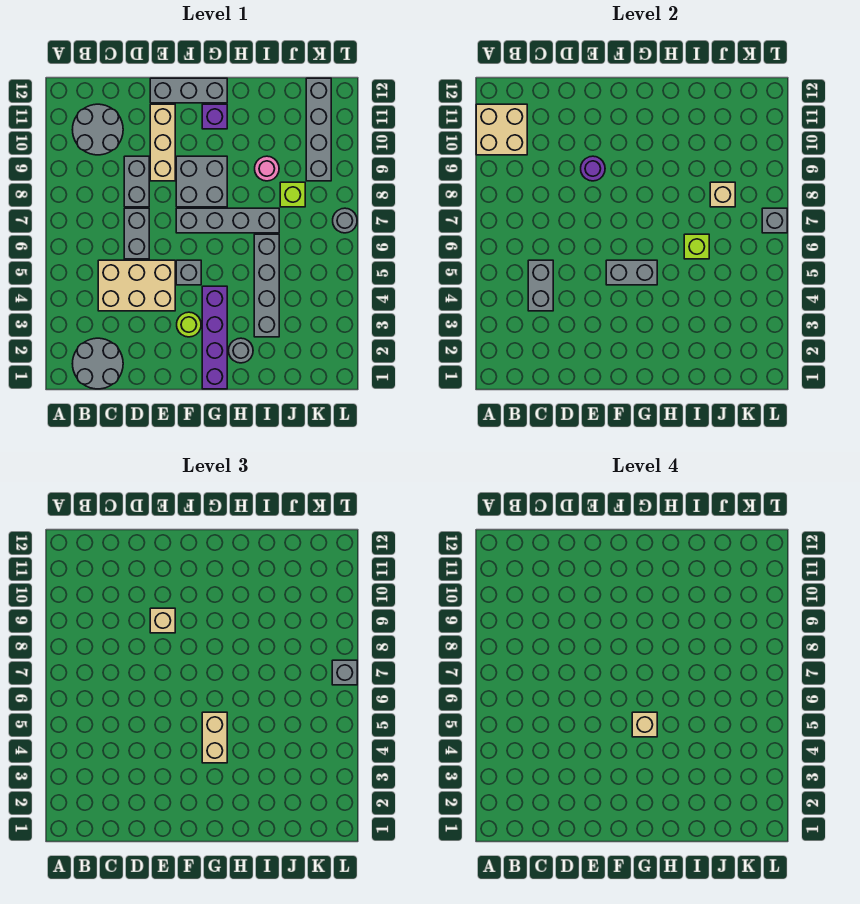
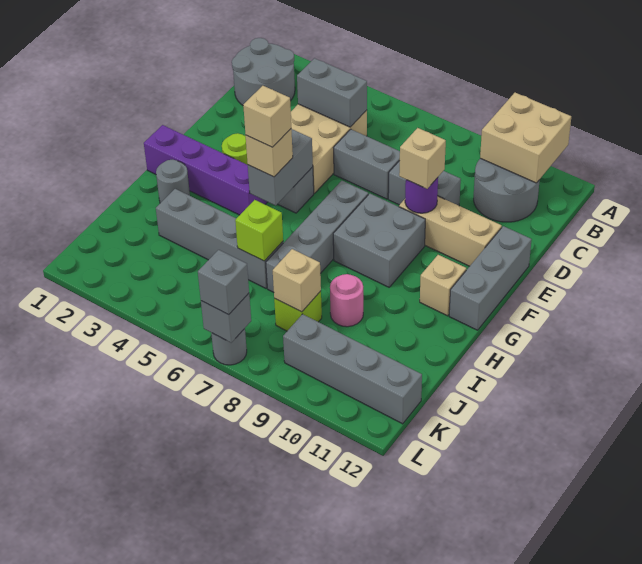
tan 1x2 brick [202,712,227,763] -> tan 1x1 brick [246,129,293,177]
purple 1x1 brick [202,104,227,129] -> tan 1x1 brick [420,255,466,316]

